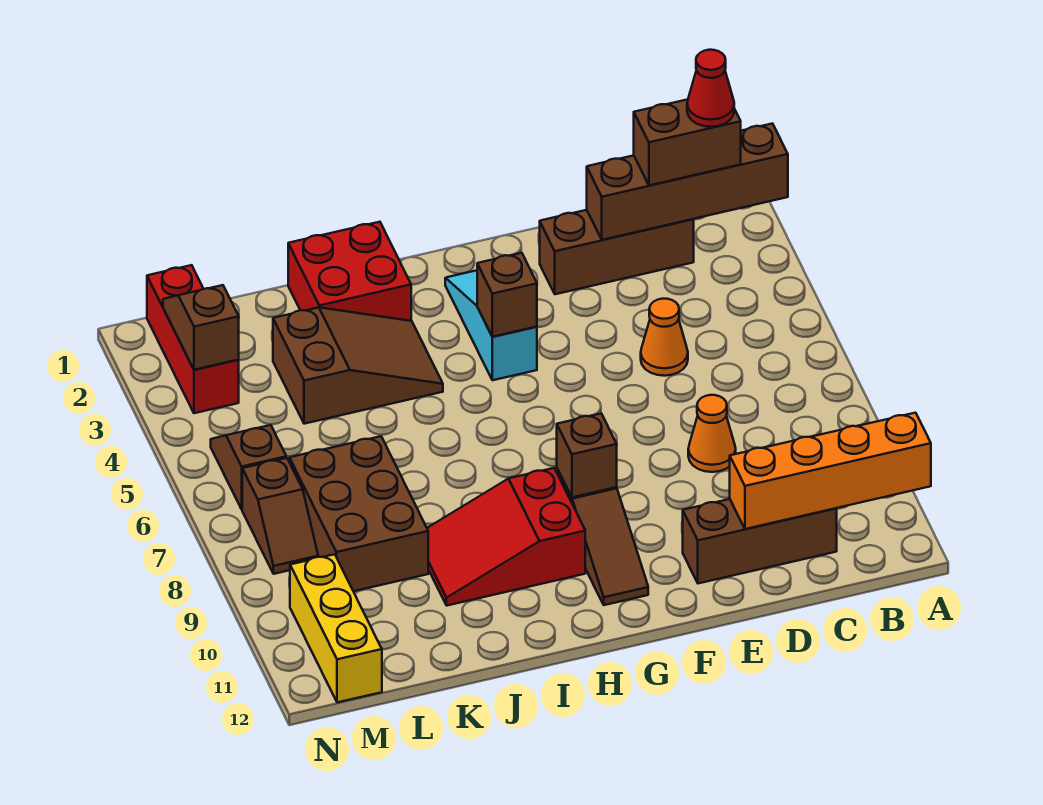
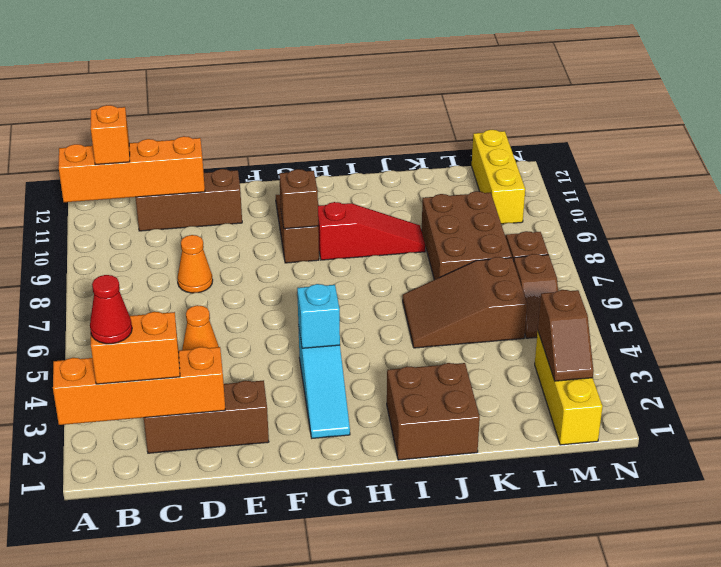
brown 1x4 brick [587,124,788,240] -> orange 1x4 brick [53,347,225,425]
brown 1x2 brick [634,99,741,185] -> orange 1x2 brick [91,312,180,384]
none -> orange 1x1 brick [91,105,130,165]
brown 1x1 brick [477,253,537,337] -> cyan 1x1 brick [297,284,340,348]
red 2x3 slope [427,468,585,606] -> red 1x3 slope [318,202,425,260]
red 2x2 brick [288,222,411,321] -> brown 2x2 brick [387,363,480,460]
brown 2x3 slope [273,307,443,424] -> brown 2x3 slope moved to [403,257,527,348]
red 1x3 brick [147,265,239,413] -> yellow 1x3 brick [535,332,603,445]

